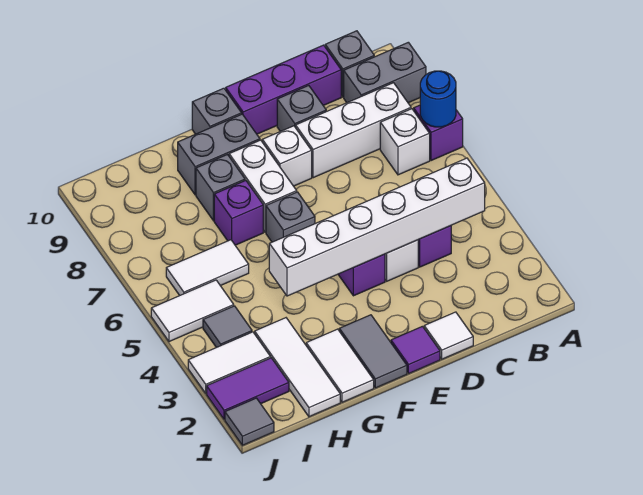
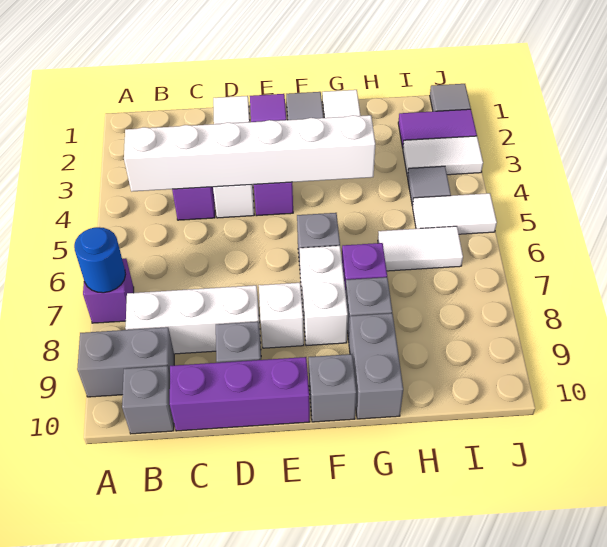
white 1x1 brick [380,109,430,175] -> none
grey 1x2 brick [178,114,260,195] -> grey 1x2 brick turned to [349,313,403,419]
white 1x3 tile [255,318,340,417] -> none

